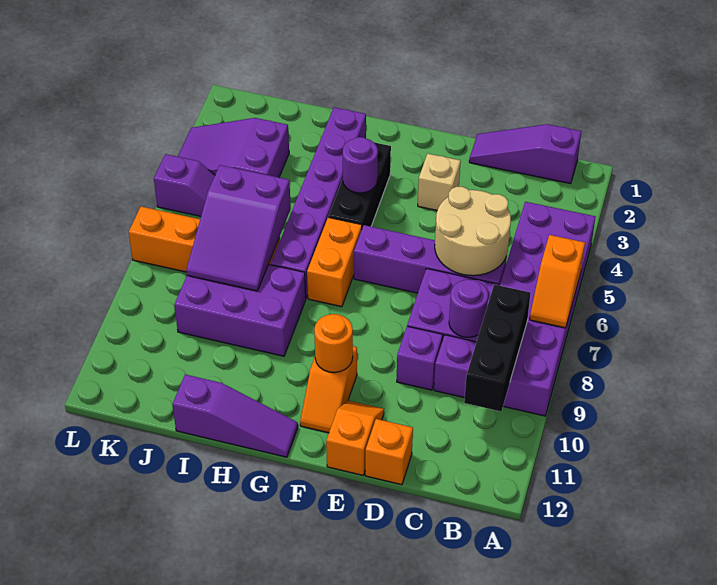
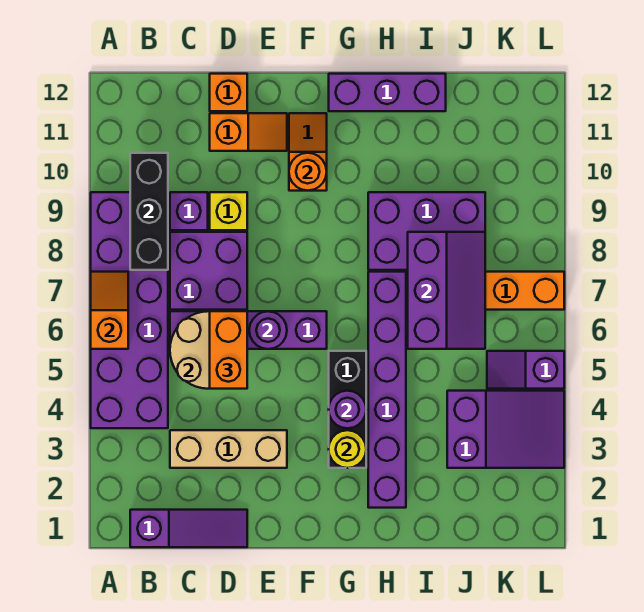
purple 1x1 round brick [449,280,488,337] -> purple 1x1 round brick moved to [249,311,287,349]
purple 1x1 brick [397,326,443,390] -> yellow 1x1 brick [210,192,247,230]
tan 1x1 brick [418,154,461,210] -> tan 1x3 brick [170,430,287,468]
orange 1x2 slope [326,401,384,475] -> orange 1x2 slope turned to [210,113,287,151]
none -> yellow 1x1 round brick [329,430,366,468]
orange 1x2 brick [307,217,362,307] -> orange 1x2 brick moved to [210,311,247,389]
purple 1x3 slope [172,374,298,457] -> purple 1x3 brick [329,74,446,111]
purple 2x3 slope [186,165,291,291] -> purple 2x3 slope turned to [408,232,485,349]

